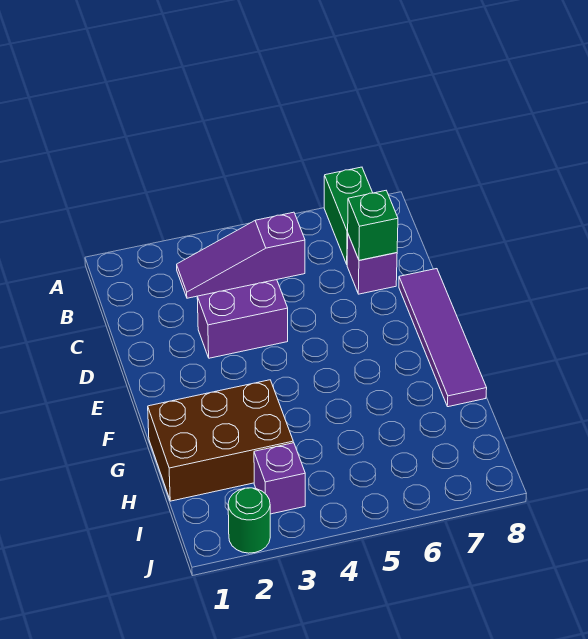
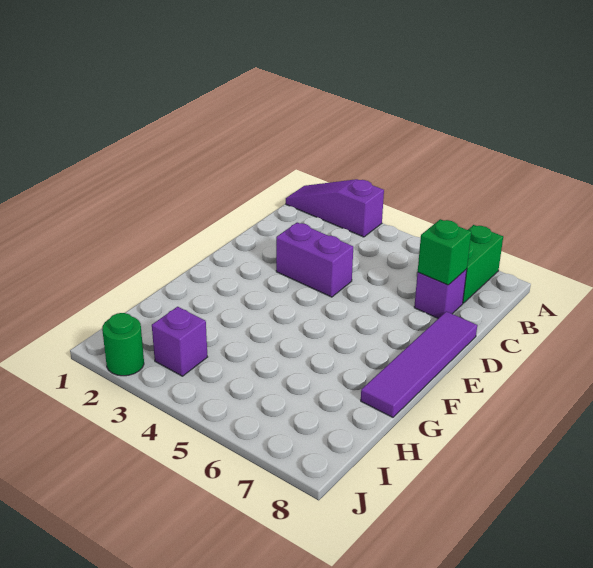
purple 1x3 slope [177,212,305,298] -> purple 1x3 slope moved to [286,179,384,237]
brown 2x3 brick [148,380,293,501] -> none

